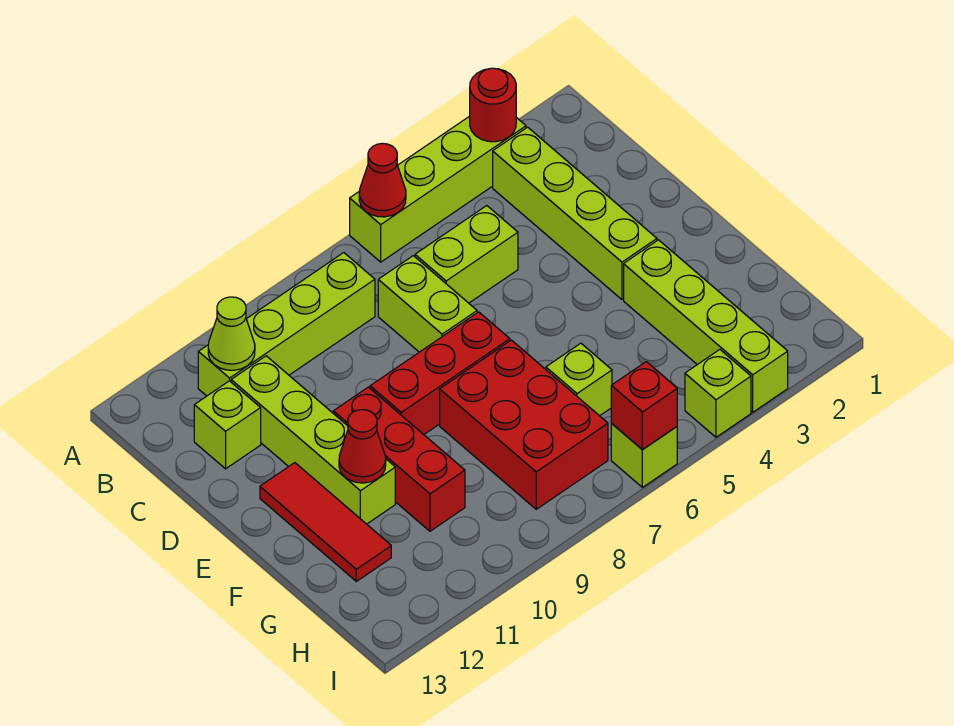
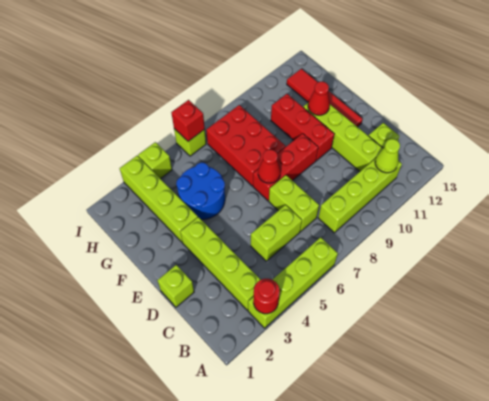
red 1x1 cone [359,143,406,217] -> red 1x1 cone moved to [258,150,281,183]
red 1x3 tile [260,463,391,581] -> red 1x4 tile [287,69,363,127]
none -> blue 2x2 round brick [176,163,225,219]
lime 1x1 brick [546,343,612,416] -> lime 1x1 brick moved to [158,265,194,307]

